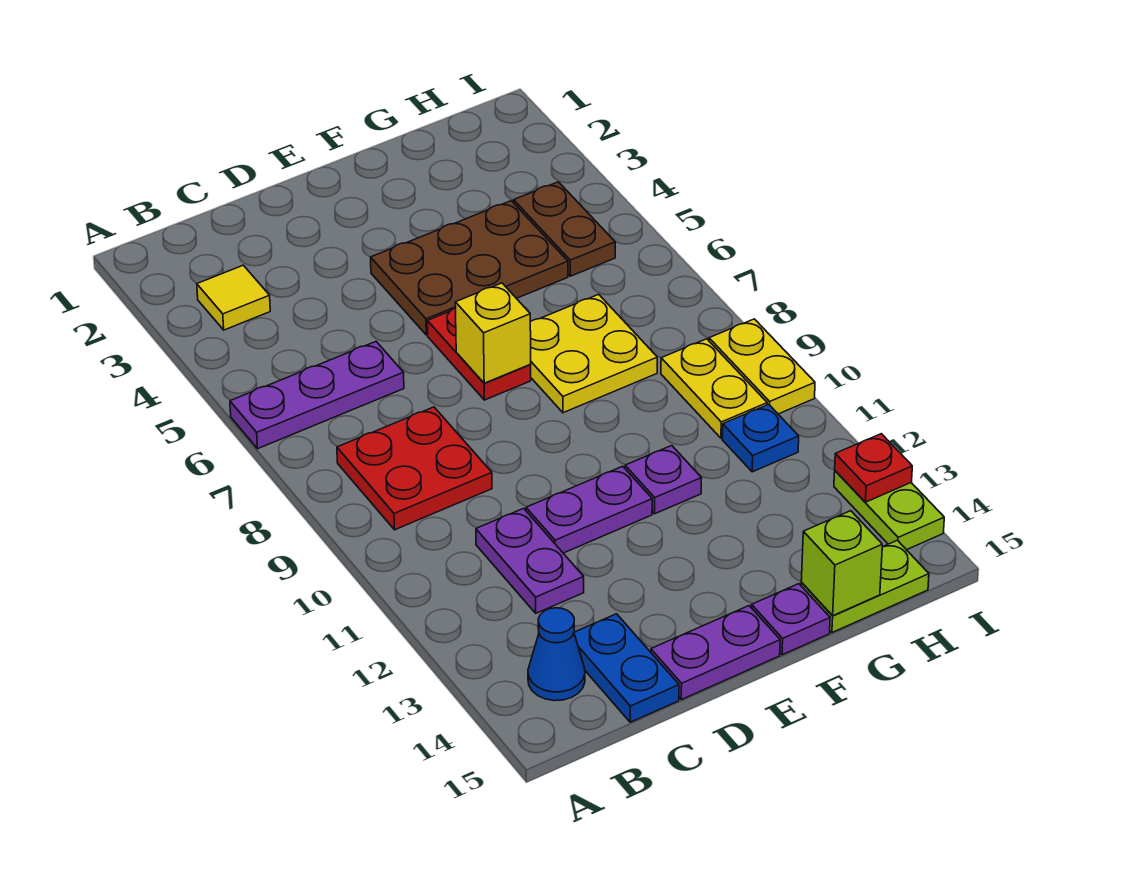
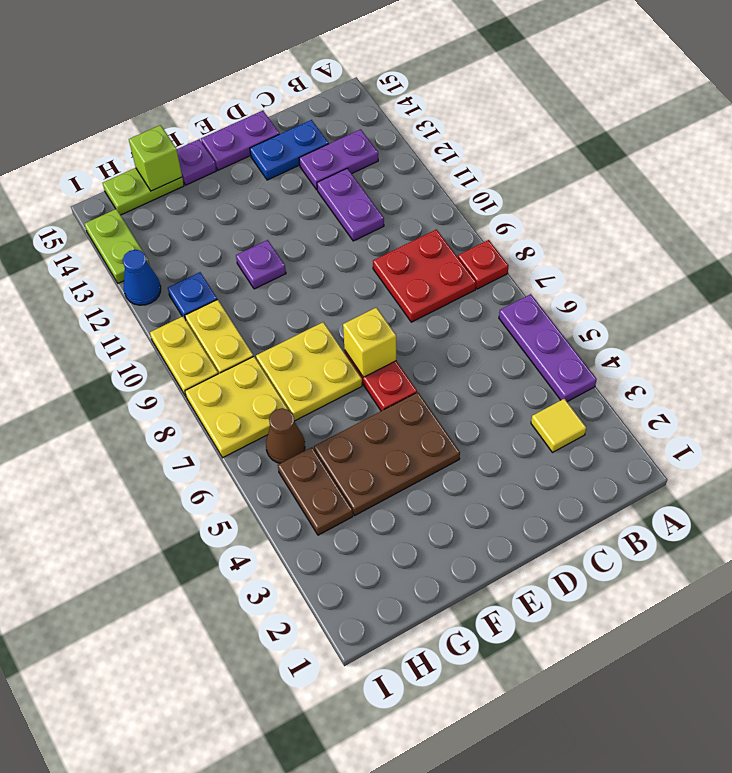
purple 1x3 plate [230,342,404,449] -> purple 1x3 plate turned to [499,294,597,402]
blue 1x1 cone [528,608,585,701] -> blue 1x1 cone moved to [123,250,161,305]
blue 1x2 plate [574,614,679,722] -> blue 1x2 plate turned to [250,120,329,180]
purple 1x2 plate [526,466,652,553] -> purple 1x2 plate moved to [299,129,378,190]
none -> brown 1x1 cone [266,408,305,463]
none -> yellow 2x2 plate [185,356,288,458]
red 1x1 plate [835,434,912,502] -> red 1x1 plate moved to [458,240,508,289]

